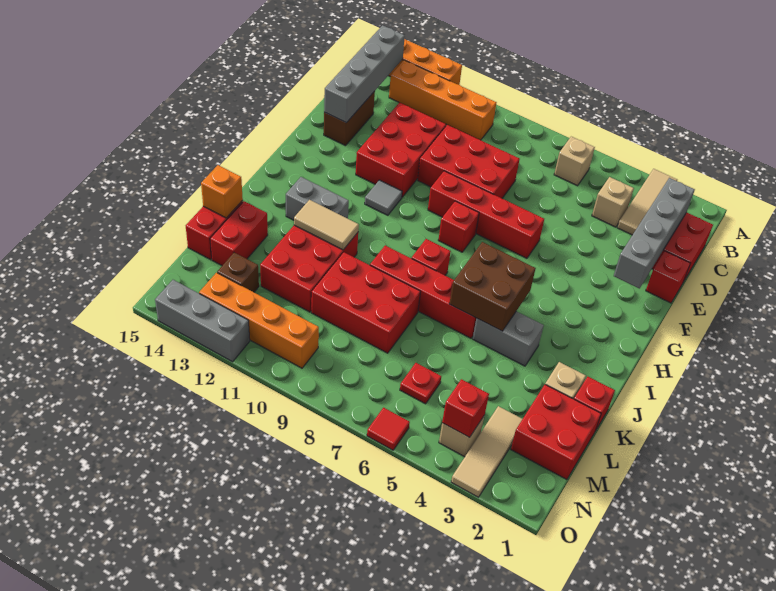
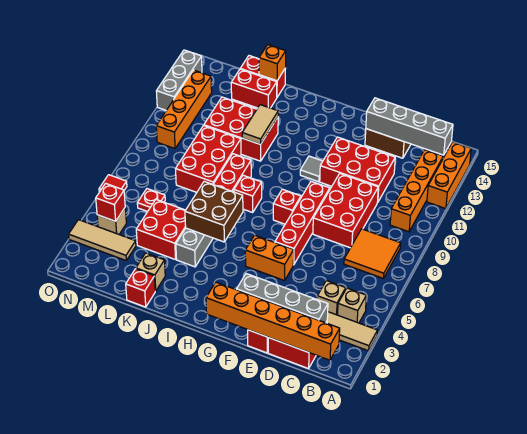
none -> orange 1x6 brick [206,282,340,360]
tan 1x1 brick [554,137,595,186] -> tan 1x1 brick moved to [338,288,366,323]
none -> orange 2x2 tile [344,229,401,278]
none -> orange 1x2 brick [245,235,294,281]
grey 1x2 brick [286,177,349,220] -> none
red 2x2 brick [511,385,601,480] -> red 2x2 brick moved to [136,199,186,260]
brown 1x1 brick [217,253,259,292] -> none

